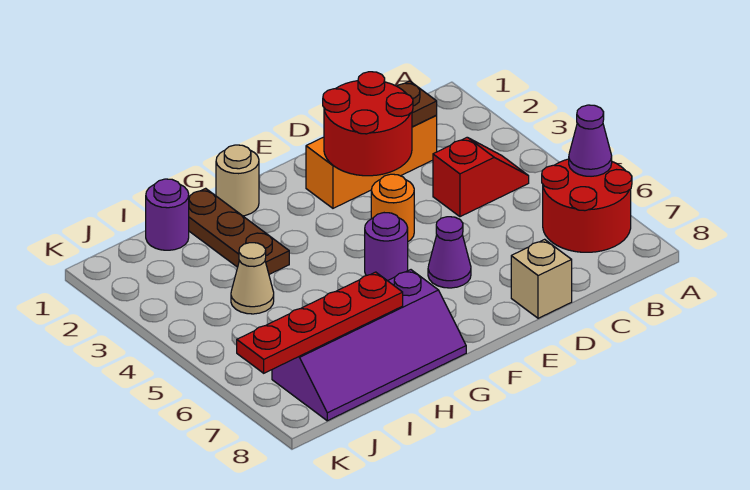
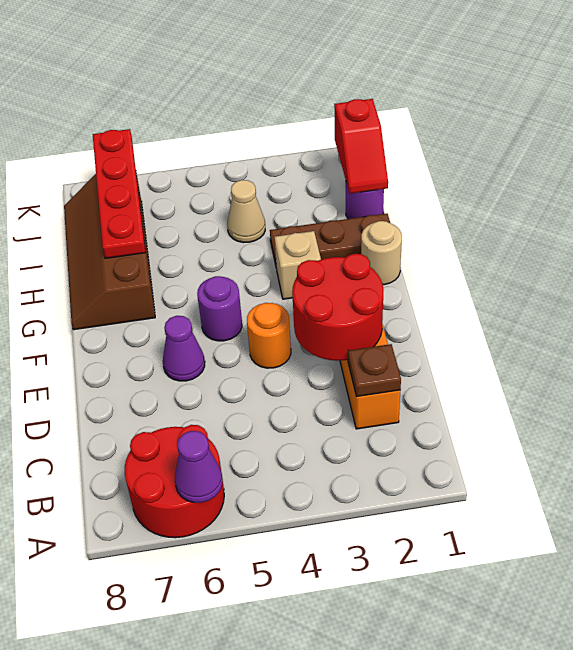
red 1x2 slope [433,137,529,217] -> red 1x2 slope moved to [334,99,388,194]
tan 1x1 brick [511,239,572,318] -> tan 1x1 brick moved to [275,231,321,299]
purple 2x4 slope [272,270,466,421] -> brown 2x4 slope [64,174,155,330]

